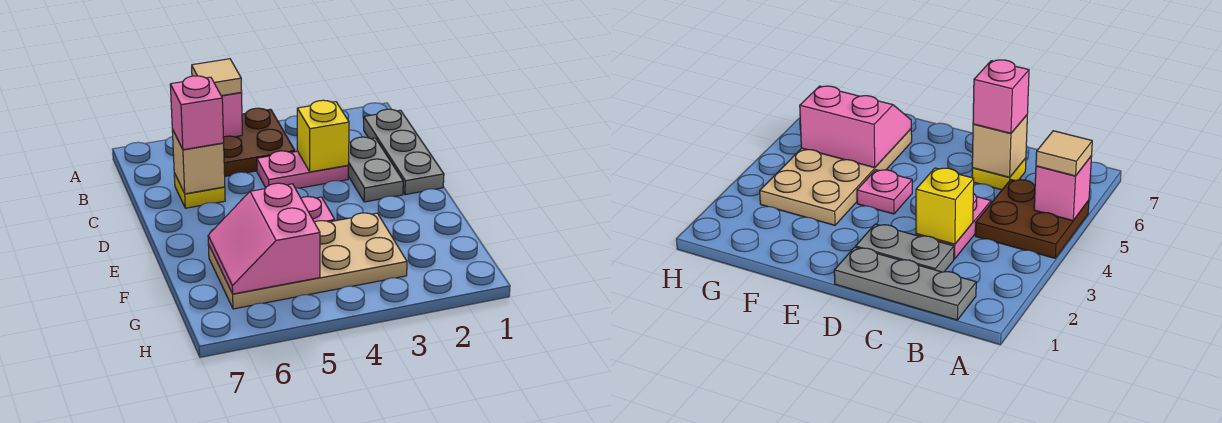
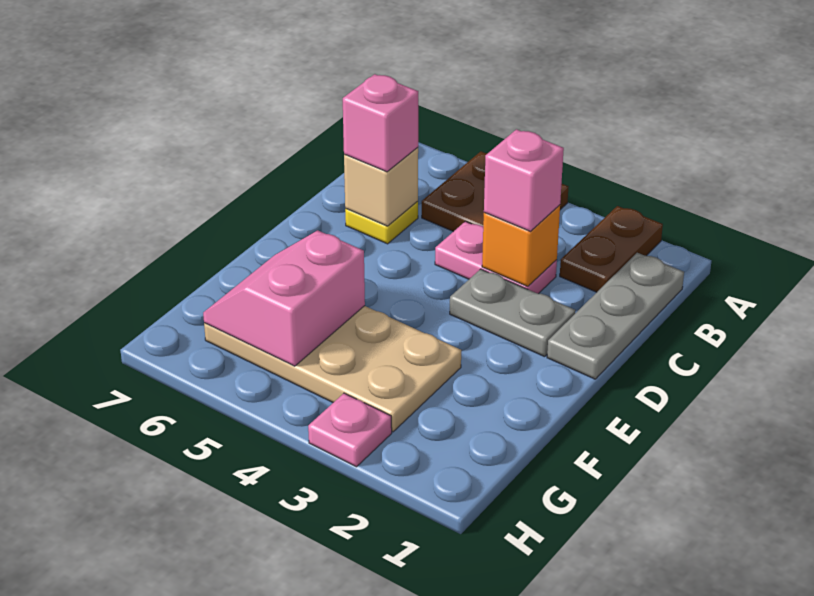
none -> brown 1x2 plate [560,206,663,292]
pink 1x1 brick [222,93,242,137] -> pink 1x1 brick moved to [484,129,564,231]
tan 1x1 tile [192,59,242,96] -> none
grey 1x2 plate [348,137,403,202] -> grey 1x2 plate turned to [450,269,575,357]
yellow 1x1 brick [297,100,349,172] -> orange 1x1 brick [482,205,560,286]
pink 1x1 plate [301,197,335,222] -> pink 1x1 plate moved to [308,393,392,467]

